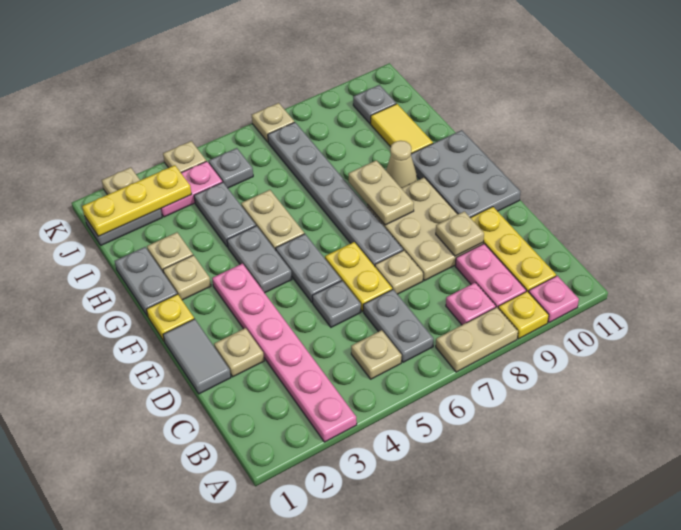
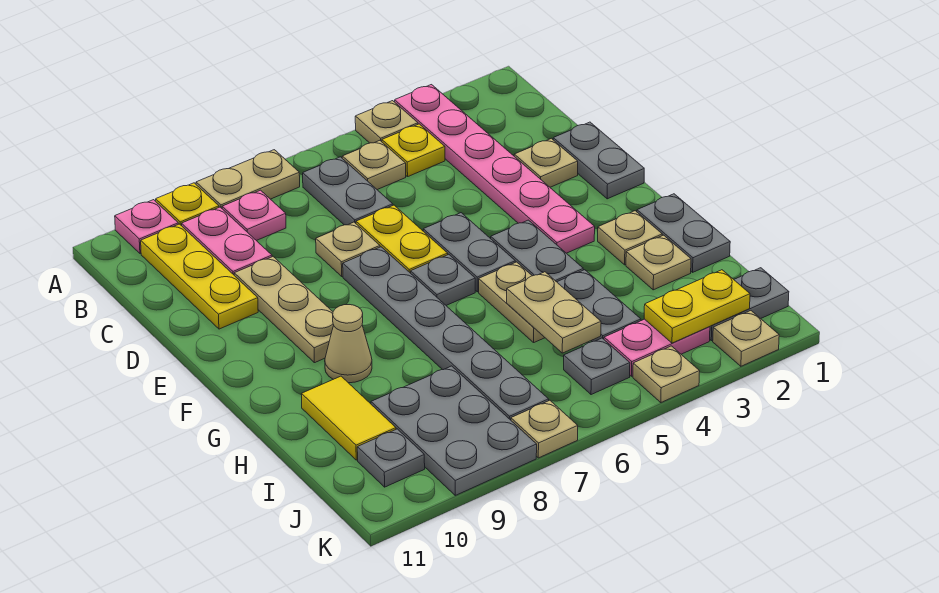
grey 1x2 tile [163,319,231,394] -> grey 1x2 plate [553,122,644,199]
grey 1x1 plate [312,281,361,327] -> grey 1x1 plate moved to [411,254,475,305]
tan 2x3 plate [367,177,483,281] -> tan 1x3 plate [234,256,334,363]
tan 1x1 plate [436,211,484,256] -> tan 1x1 plate moved to [355,101,418,143]
grey 2x3 plate [411,130,520,217] -> grey 2x3 plate moved to [371,366,537,495]
yellow 1x1 plate [146,294,194,341] -> yellow 1x1 plate moved to [382,124,445,177]
tan 1x2 plate [348,160,414,225] -> tan 1x2 plate moved to [507,272,601,353]
yellow 1x3 plate [82,165,192,236] -> yellow 1x2 plate [644,270,750,343]

